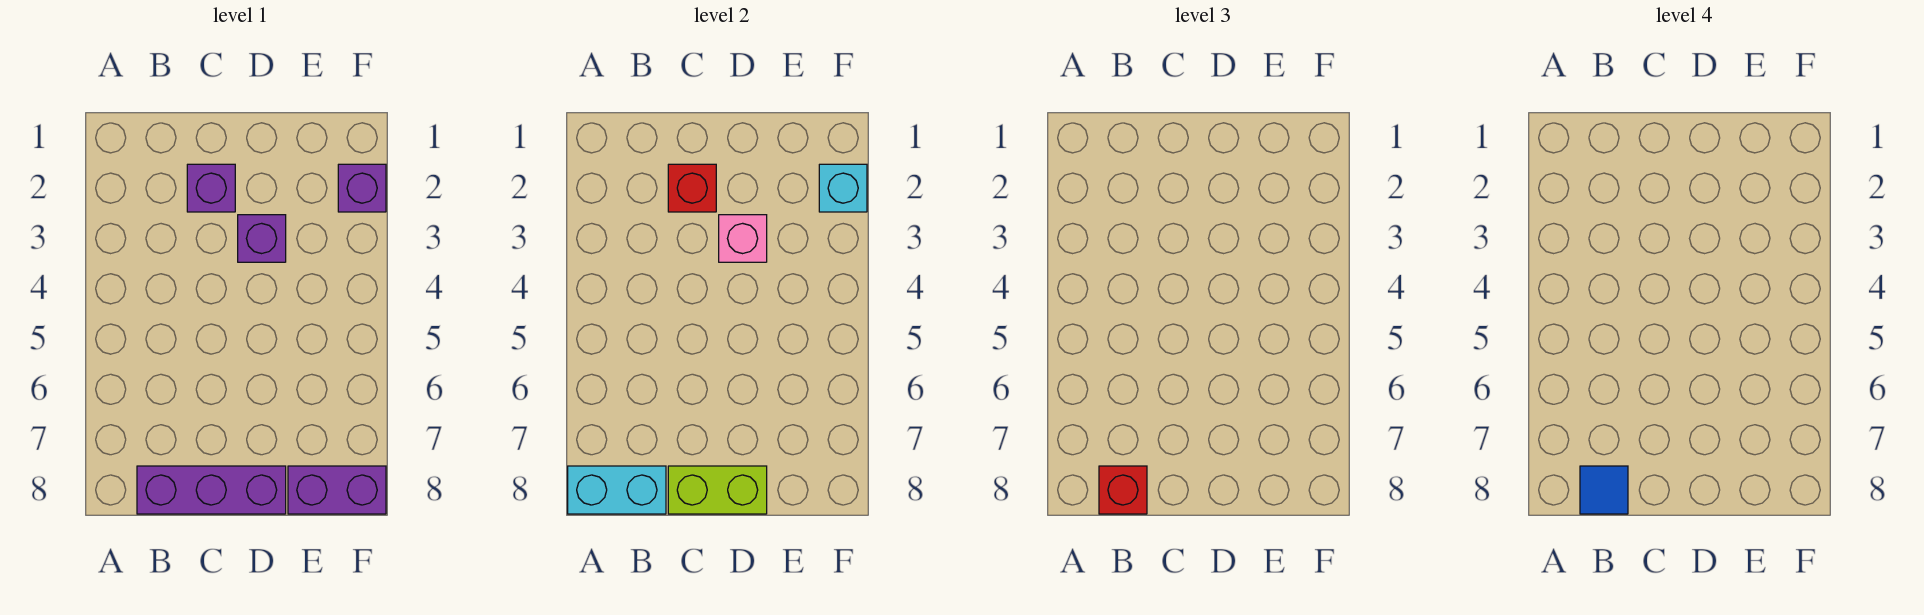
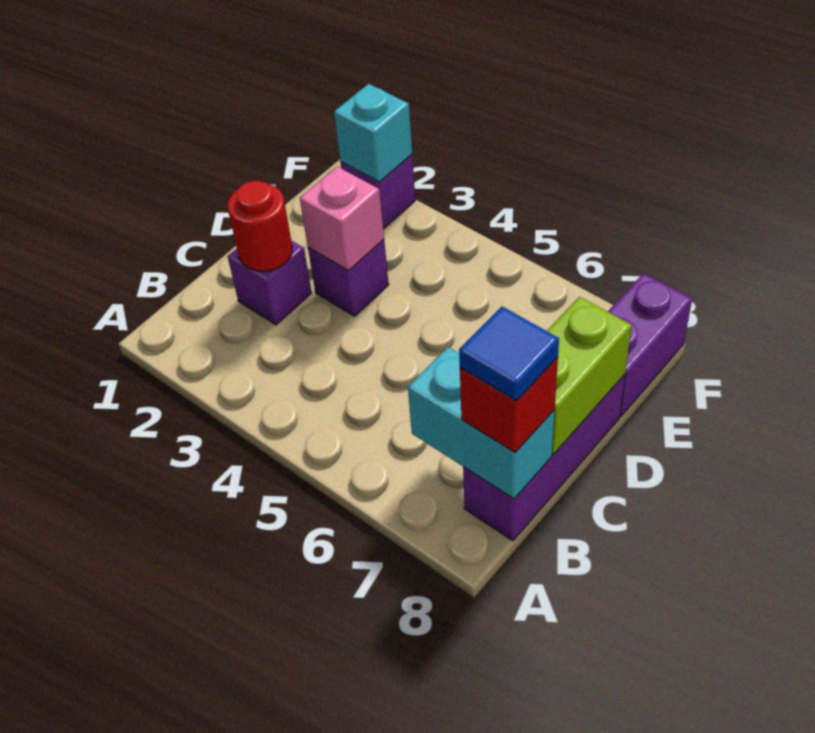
cyan 1x2 brick [568,466,666,514] -> cyan 1x2 brick turned to [408,347,555,499]
red 1x1 brick [668,164,716,212] -> red 1x1 round brick [228,181,293,271]

